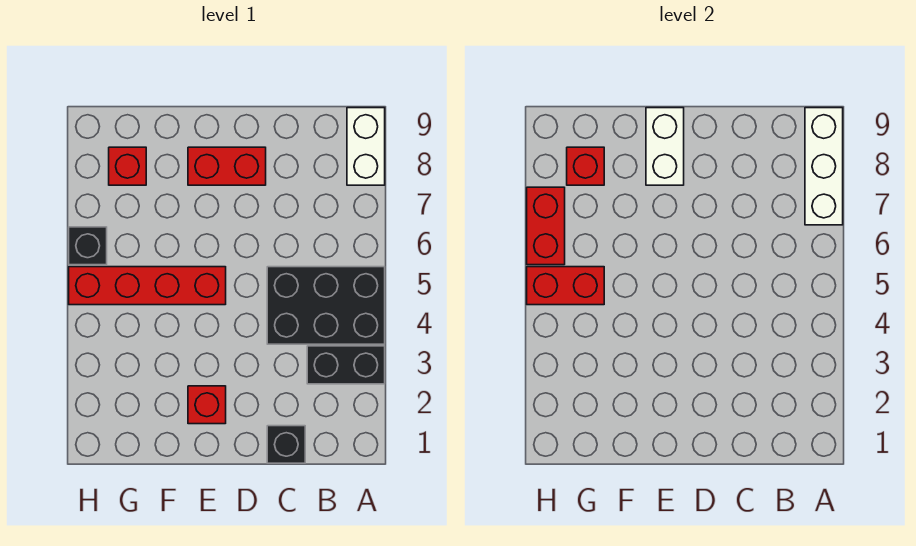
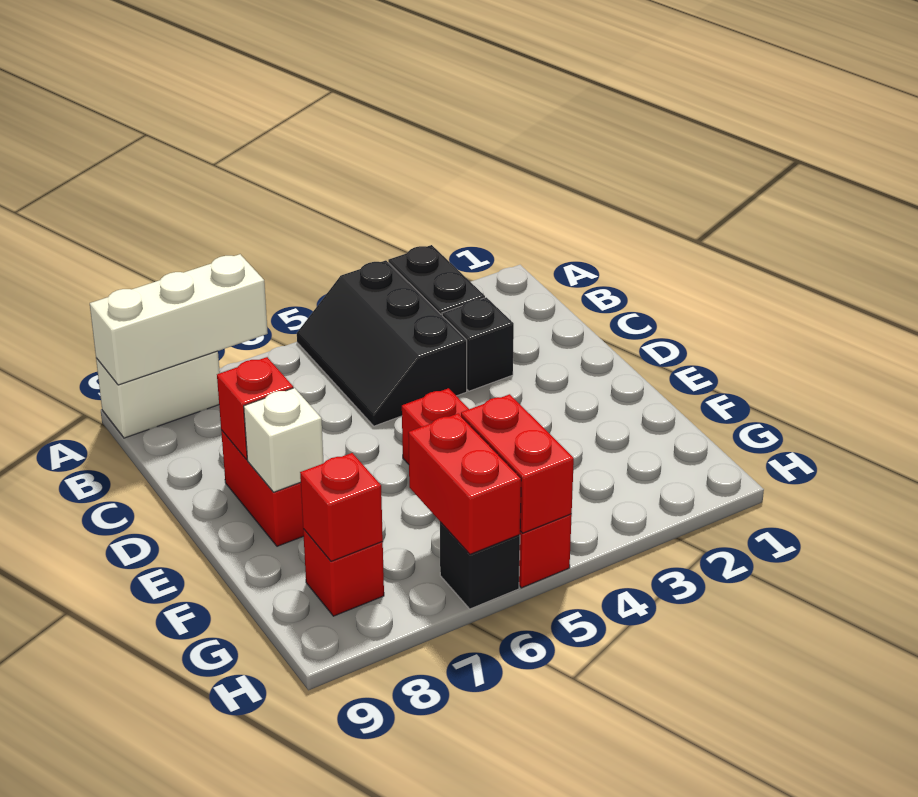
black 2x3 brick [267,267,385,344] -> black 2x3 slope [297,260,467,426]
black 1x1 brick [267,426,305,463] -> black 1x1 brick moved to [442,297,514,391]
red 1x1 brick [188,386,226,424] -> red 1x1 brick moved to [217,357,293,459]
white 1x2 brick [646,108,684,185] -> white 1x1 brick [244,388,324,492]
red 1x2 brick [527,187,565,265] -> red 1x2 brick turned to [408,413,521,554]

